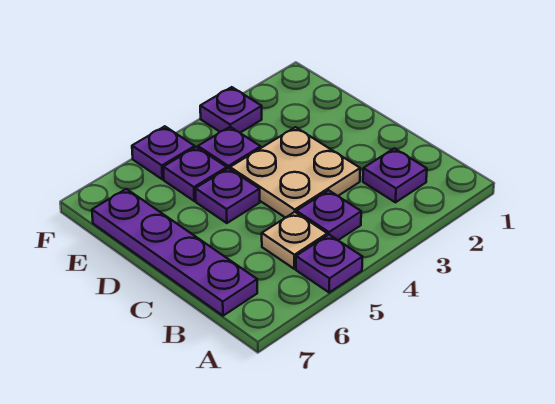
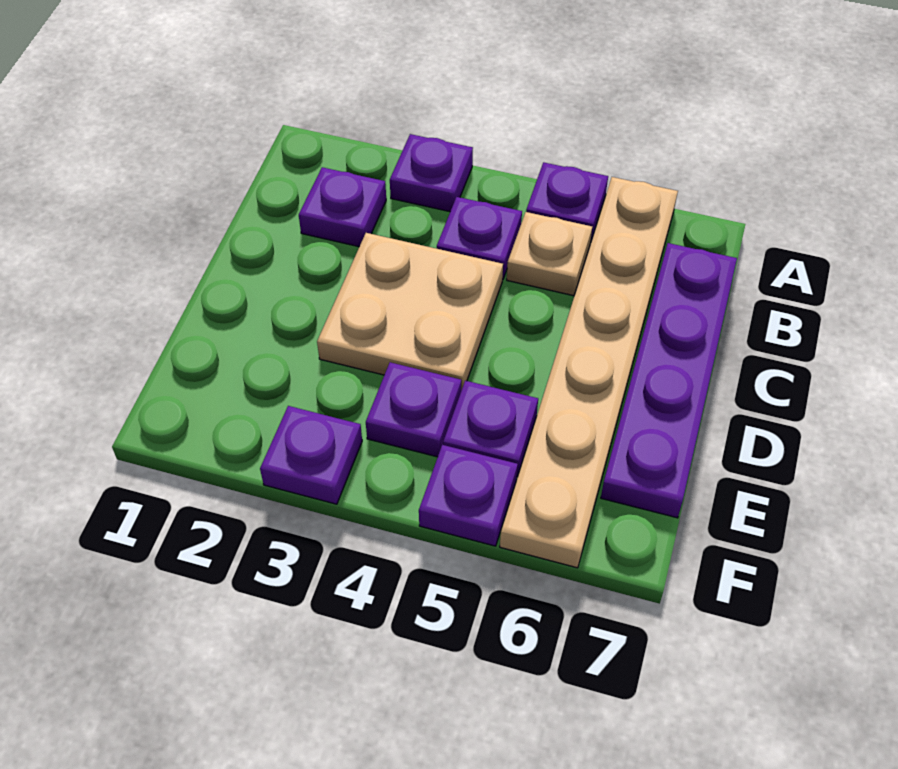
none -> tan 1x6 plate [500,177,678,568]
purple 1x1 plate [195,168,260,223] -> purple 1x1 plate moved to [390,134,473,212]

